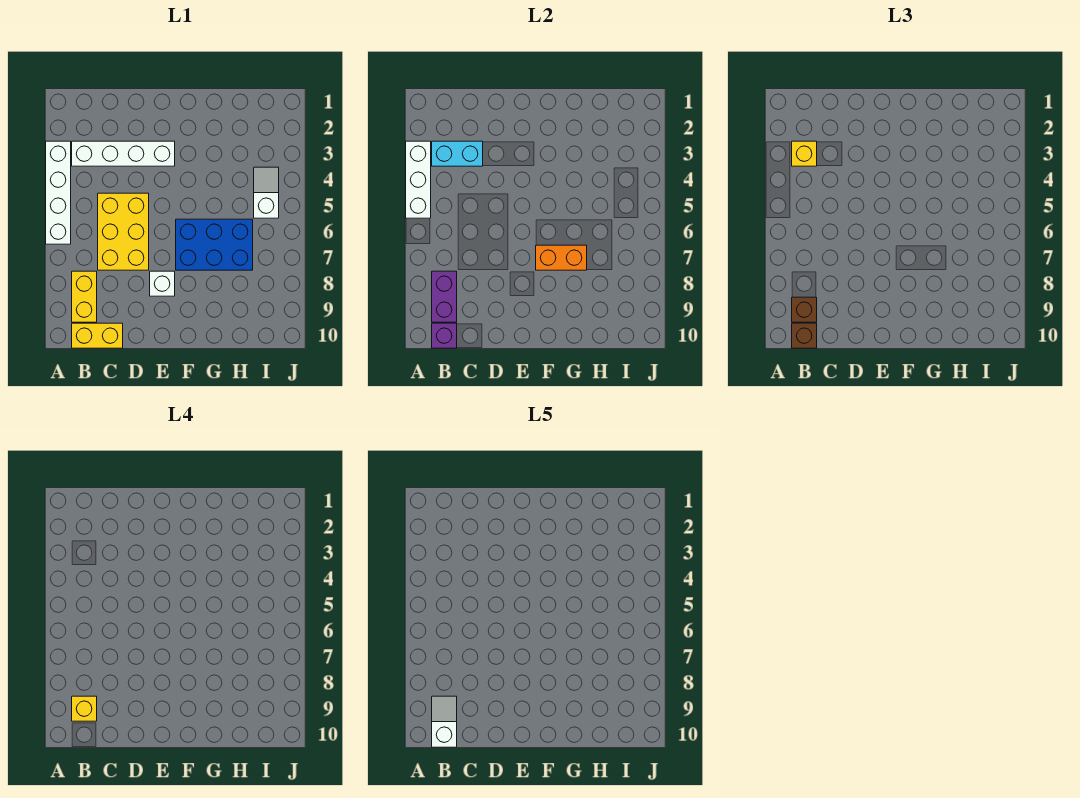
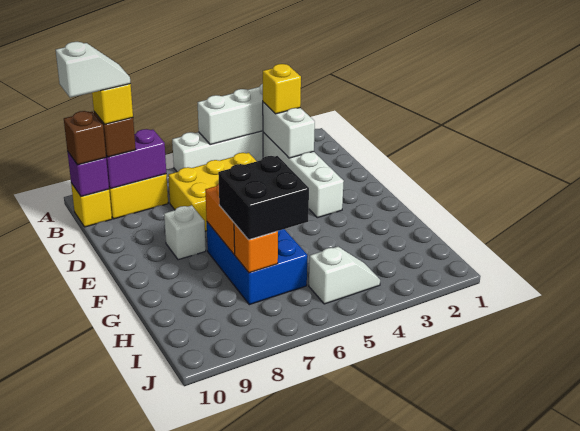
cyan 1x2 brick [432,141,483,166] -> white 1x2 brick [263,102,315,158]
yellow 1x2 brick [72,323,123,348] -> yellow 1x1 brick [71,183,112,227]
none -> black 2x2 brick [218,156,309,240]
none -> orange 1x1 brick [234,223,278,273]

